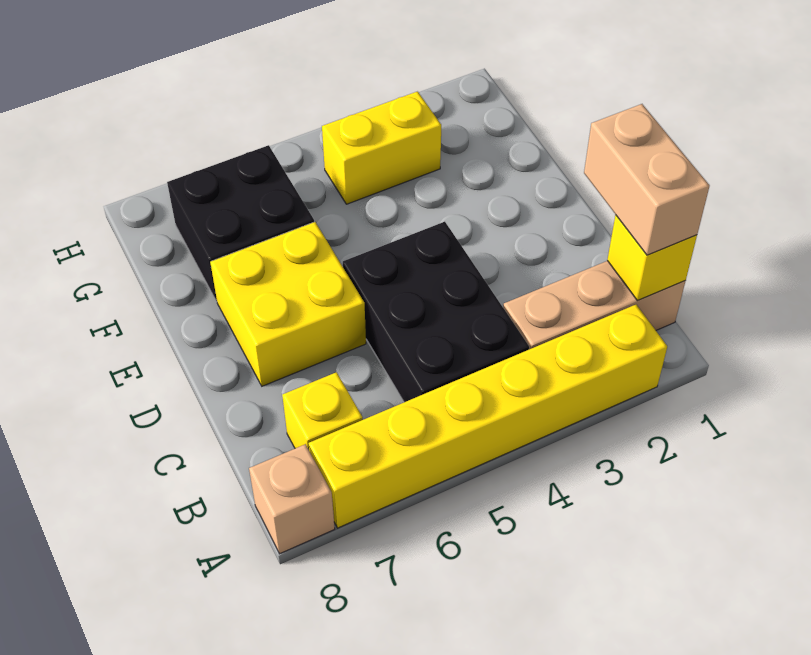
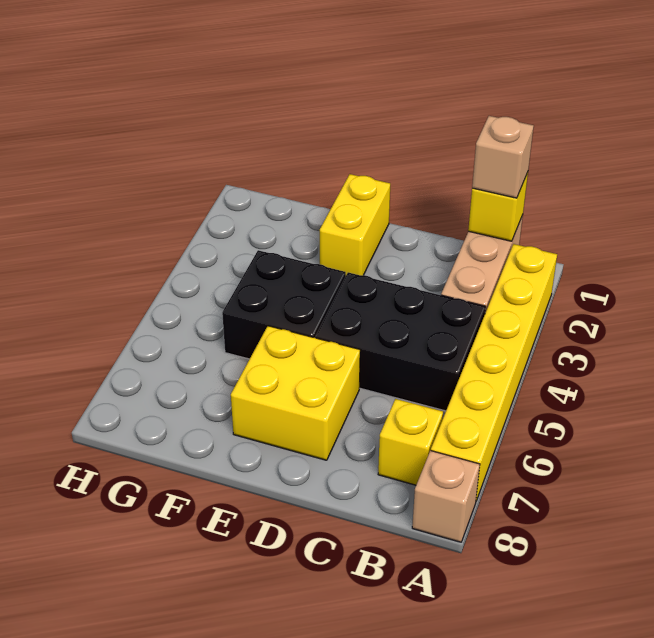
tan 1x2 brick [584,104,709,255] -> tan 1x1 brick [472,116,534,198]
black 2x2 brick [167,145,314,302] -> black 2x2 brick moved to [222,250,346,359]
yellow 1x2 brick [322,92,441,204] -> yellow 1x2 brick moved to [320,174,390,275]

